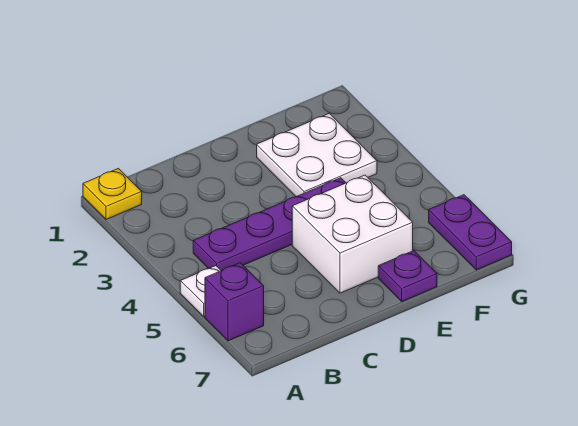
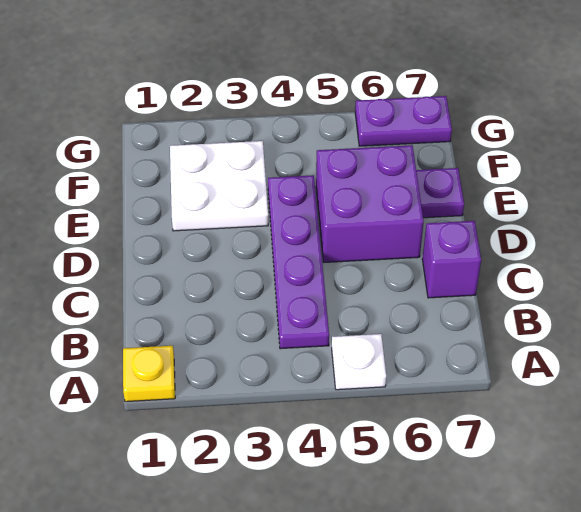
purple 1x1 brick [205,263,264,341] -> purple 1x1 brick moved to [422,221,481,298]
white 2x2 brick [292,175,413,293] -> purple 2x2 brick [316,145,424,262]

